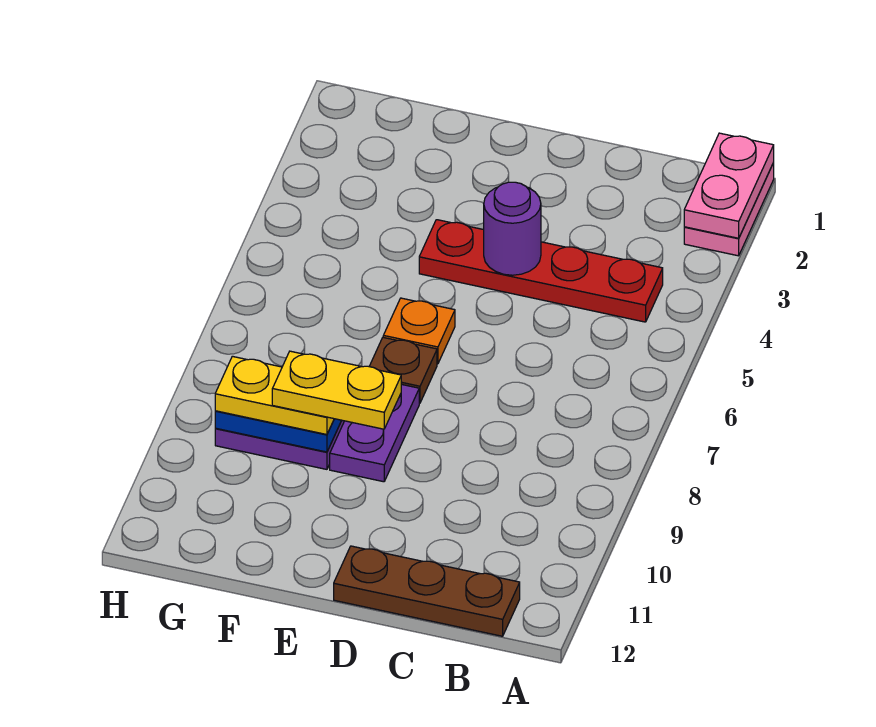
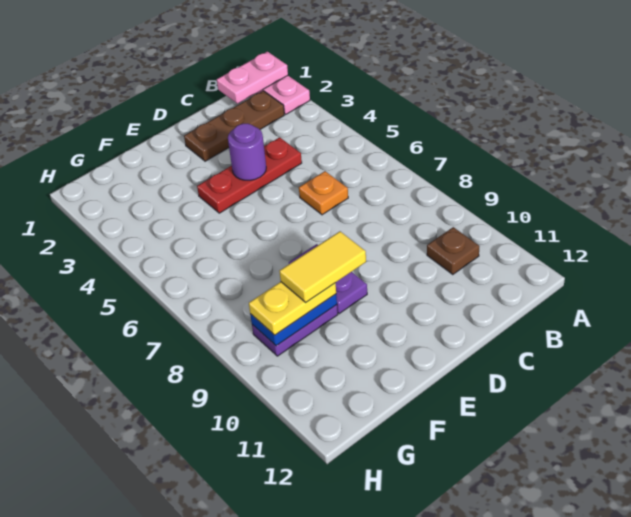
pink 1x2 plate [684,133,774,238] -> pink 1x2 plate turned to [217,52,288,104]
red 1x4 plate [419,220,663,322] -> red 1x3 plate [197,137,302,213]
brown 1x3 plate [334,546,520,636] -> brown 1x3 plate moved to [184,91,284,161]
orange 1x1 plate [383,298,455,364] -> orange 1x1 plate moved to [299,171,348,215]
brown 1x1 plate [369,337,437,403] -> brown 1x1 plate moved to [427,227,479,274]
yellow 1x2 plate [272,351,401,429] -> yellow 1x2 tile [279,231,366,302]

